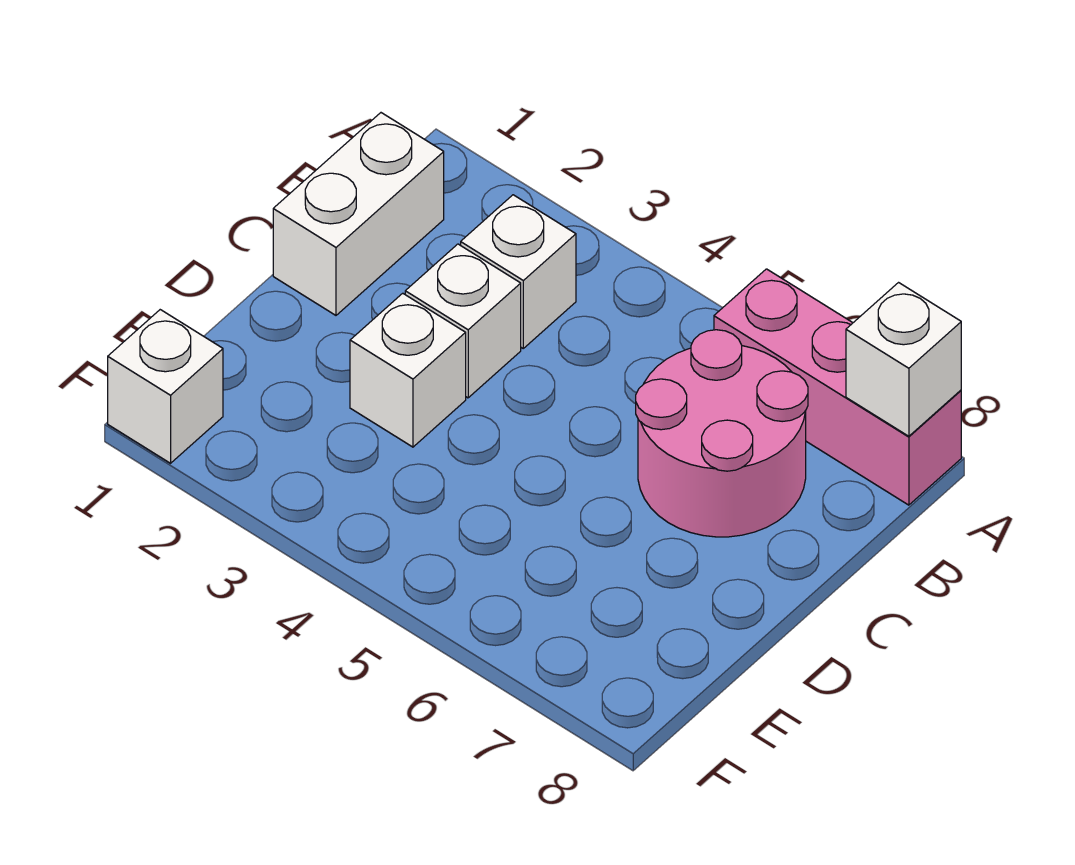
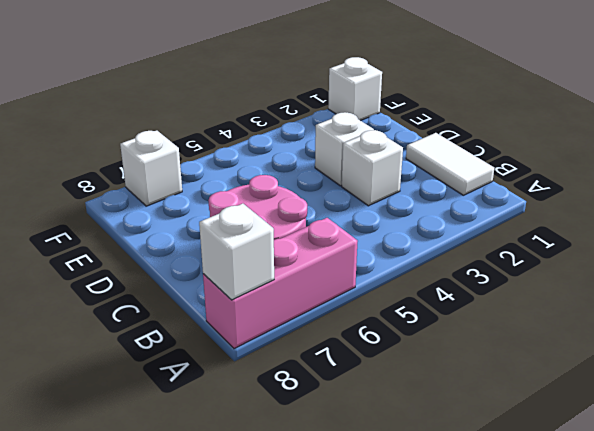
white 1x2 brick [273,113,444,315] -> white 1x2 tile [406,133,494,195]
white 1x1 brick [461,195,576,348] -> white 1x1 brick moved to [120,131,182,206]

